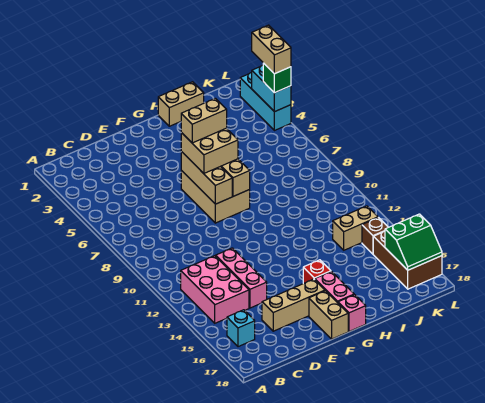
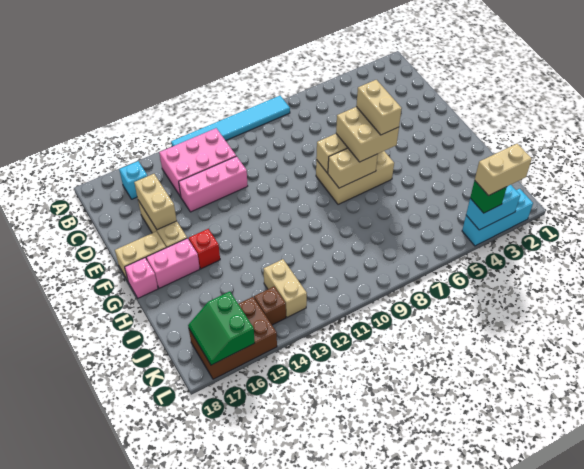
none -> cyan 1x6 tile [171,96,290,147]
tan 1x2 brick [158,82,204,126] -> tan 1x2 brick moved to [134,174,177,230]

